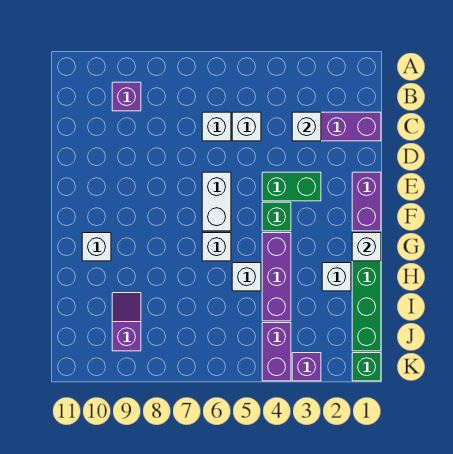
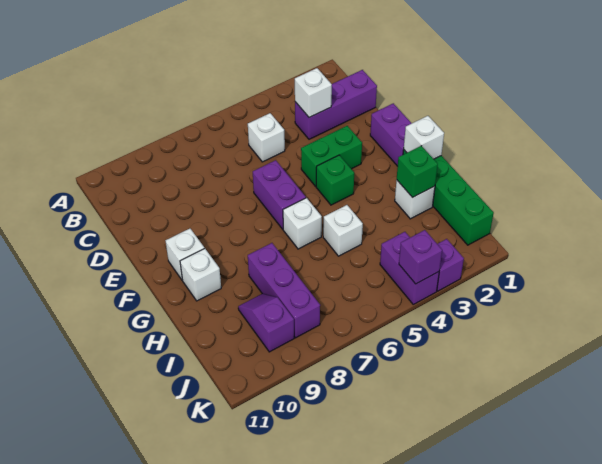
purple 1x1 brick [112,82,141,111] -> purple 1x1 brick moved to [399,230,442,284]
white 1x1 brick [202,112,231,141] -> white 1x1 brick moved to [165,229,204,280]
white 1x2 brick [202,172,231,231] -> purple 1x2 brick [253,160,306,229]
purple 1x3 brick [262,233,291,321] -> purple 1x3 brick moved to [248,243,320,338]
green 1x1 brick [352,353,381,381] -> green 1x1 brick moved to [397,146,438,198]

